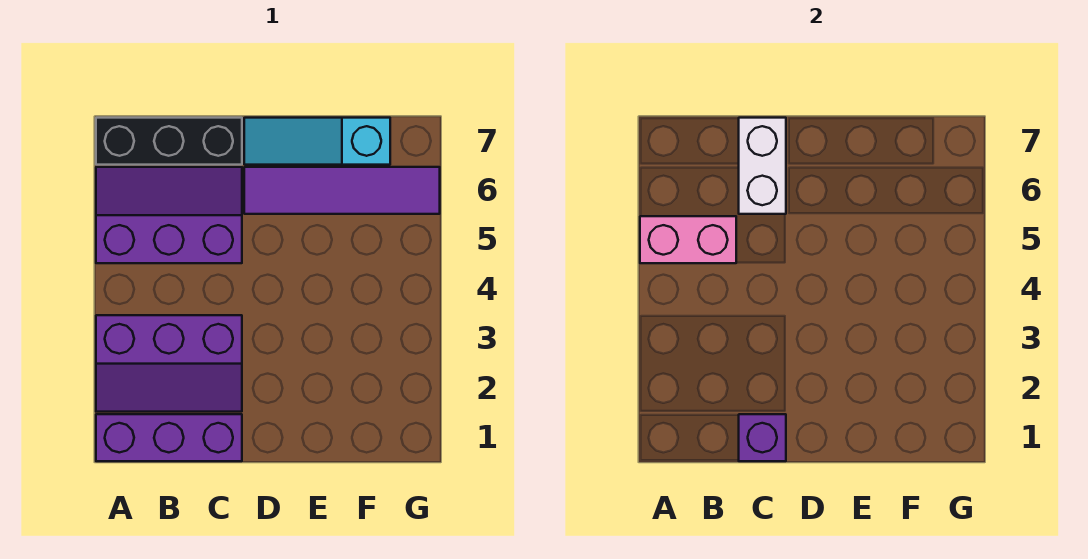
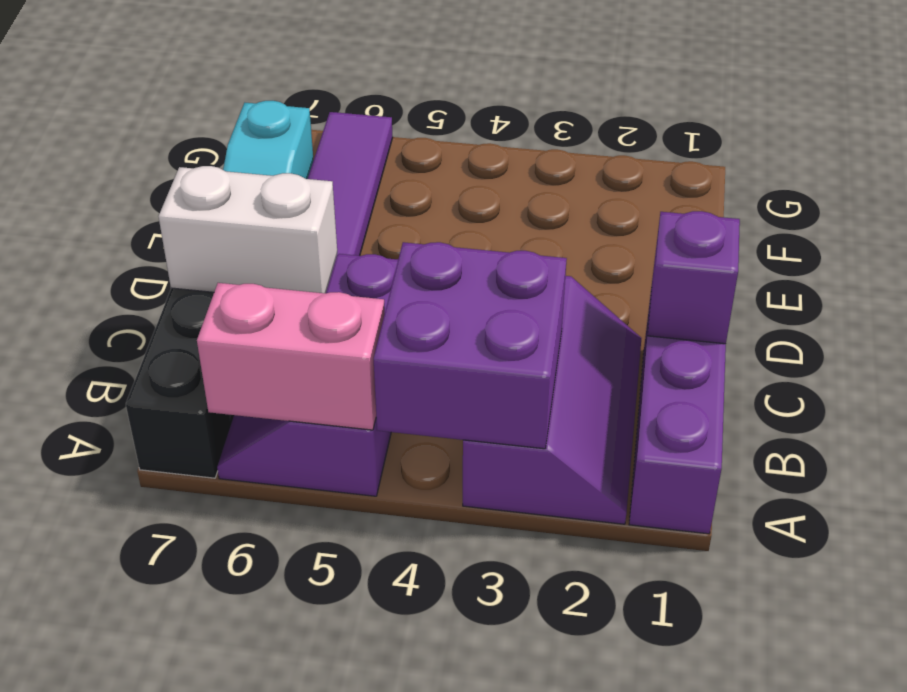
none -> purple 2x2 brick [374,242,567,449]
pink 1x2 brick [640,216,736,263] -> pink 1x2 brick turned to [197,283,385,430]

